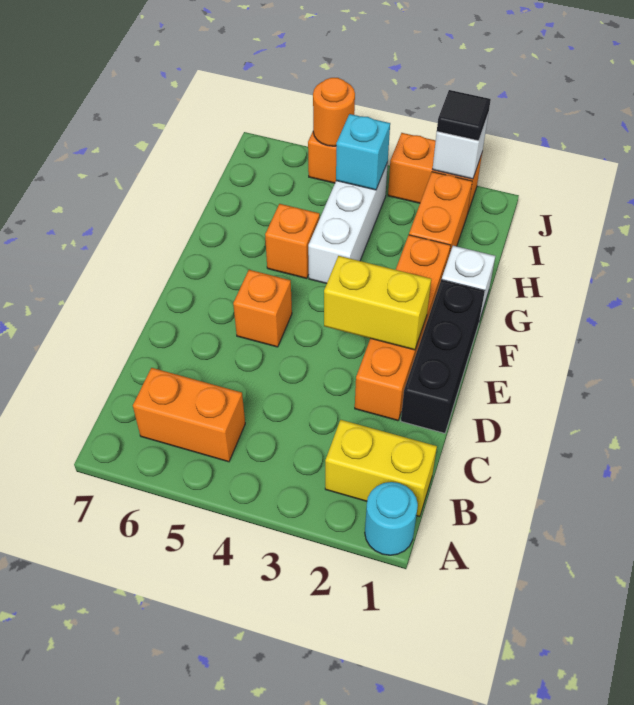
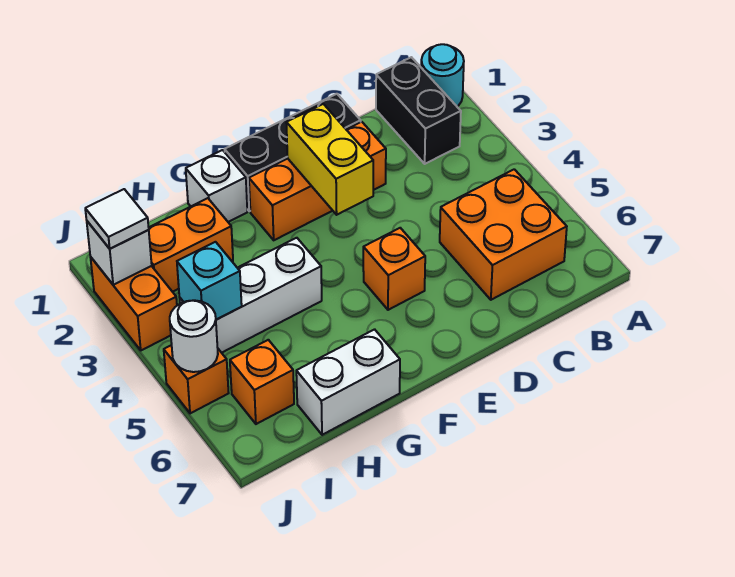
yellow 1x2 brick [325,420,437,517] -> black 1x2 brick [376,57,461,164]
orange 1x2 brick [133,368,245,462] -> orange 2x2 brick [440,169,567,300]
orange 1x4 brick [355,235,451,421] -> orange 1x3 brick [249,122,386,240]
orange 1x1 brick [265,204,320,279] -> orange 1x1 brick moved to [230,340,294,424]
none -> white 1x2 brick [296,329,400,435]
black 1x1 tile [437,90,491,141] -> white 1x1 tile [85,189,149,249]
orange 1x1 round brick [313,78,355,146] -> white 1x1 round brick [170,300,218,372]

